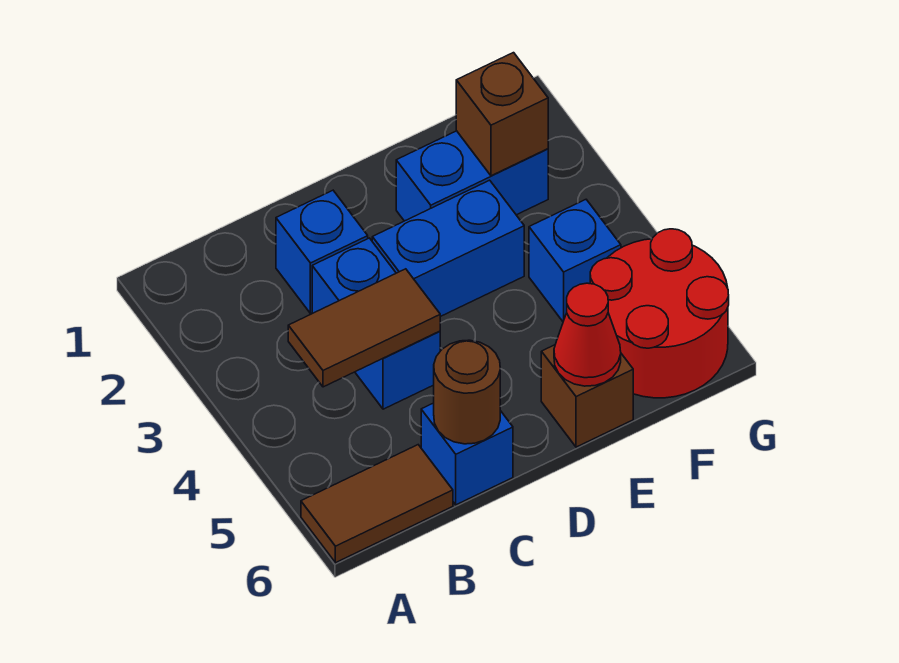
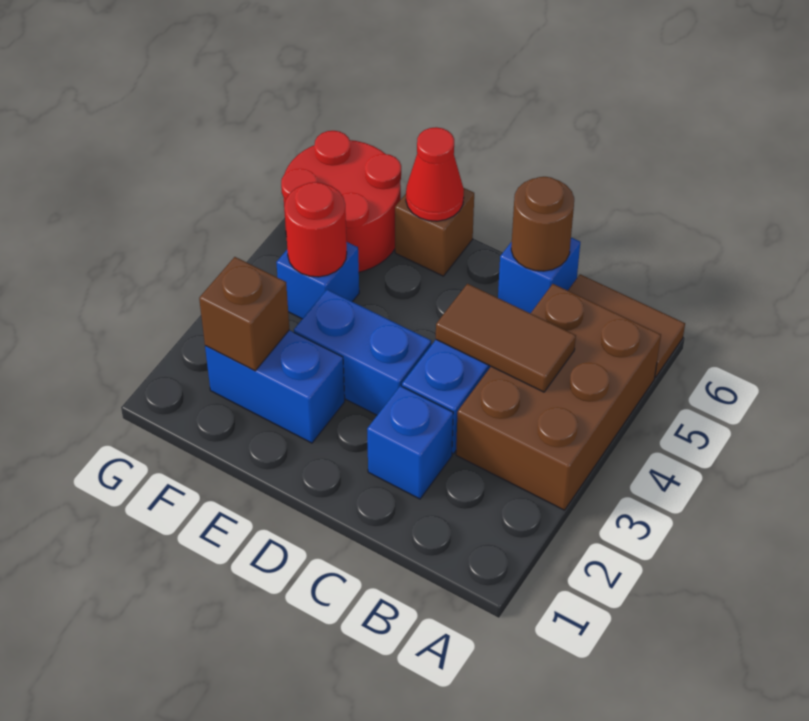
none -> brown 2x3 brick [456,284,661,510]
none -> red 1x1 round brick [285,182,347,277]

